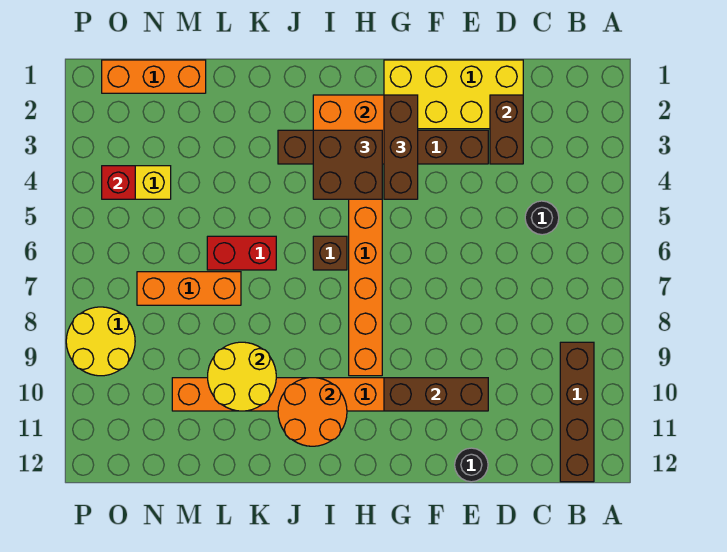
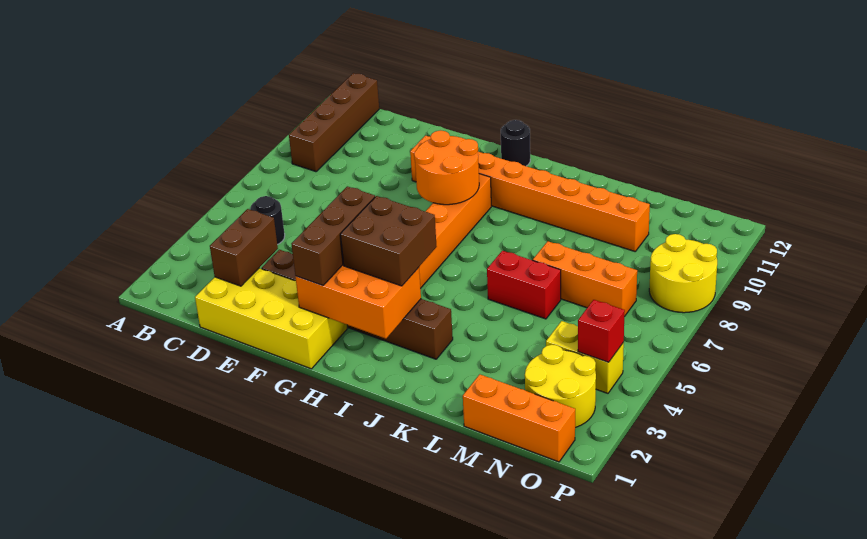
brown 1x3 brick [384,378,488,411] -> none
black 1x1 round brick [455,448,488,482] -> black 1x1 round brick moved to [501,120,530,166]
brown 1x1 brick [313,236,347,270] -> none
orange 2x2 round brick [278,378,347,446] -> orange 2x2 round brick moved to [414,131,479,205]
yellow 2x2 round brick [208,342,276,411] -> yellow 2x2 round brick moved to [525,345,596,428]

